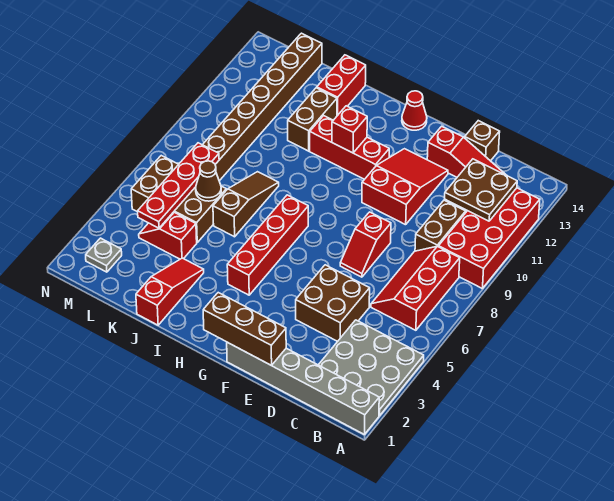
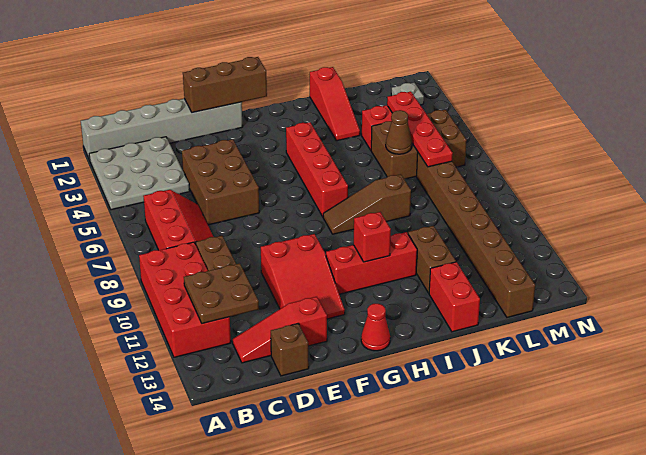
brown 2x2 brick [296,265,370,341] -> brown 2x3 brick [182,139,259,225]
red 1x2 slope [340,212,391,277] -> none
brown 1x3 slope [213,172,279,237] -> brown 1x3 slope turned to [323,174,411,234]

